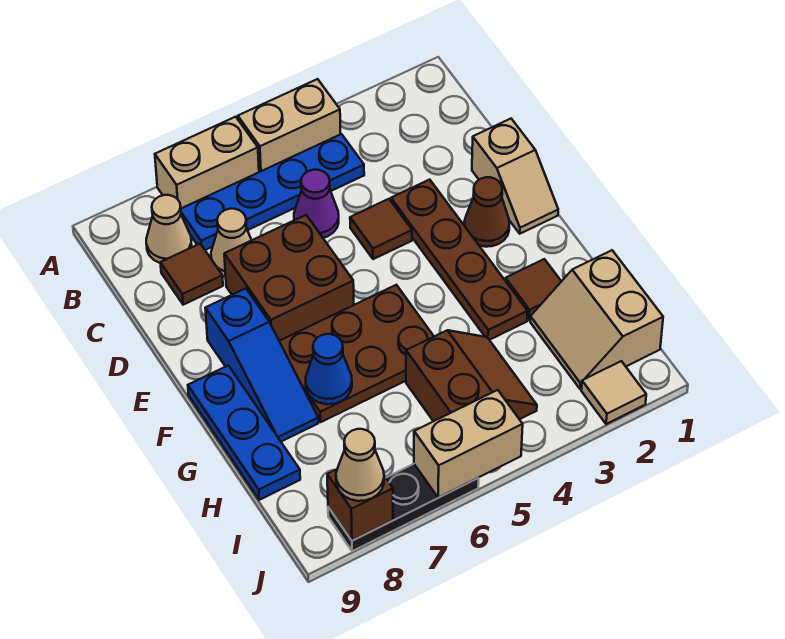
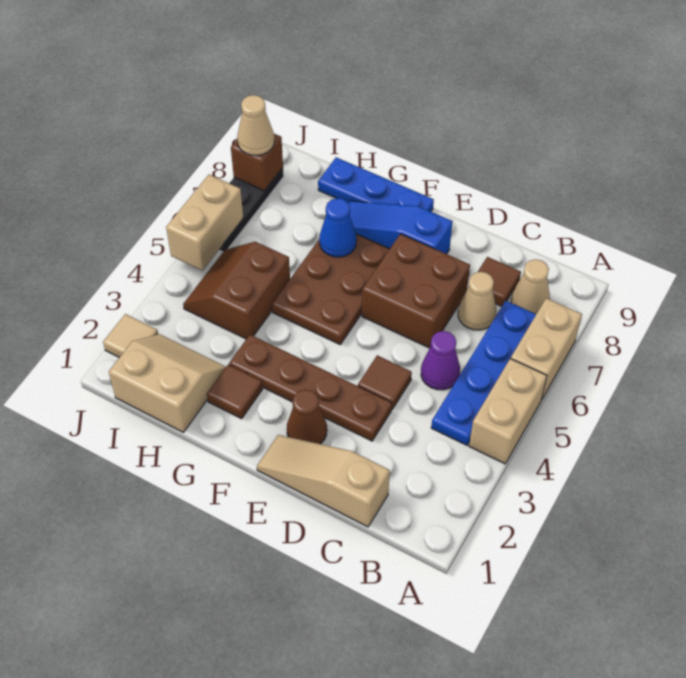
tan 1x2 slope [472,119,558,234] -> tan 1x3 slope [257,435,390,527]
brown 2x2 slope [406,330,537,421] -> brown 2x2 slope turned to [183,242,290,339]

